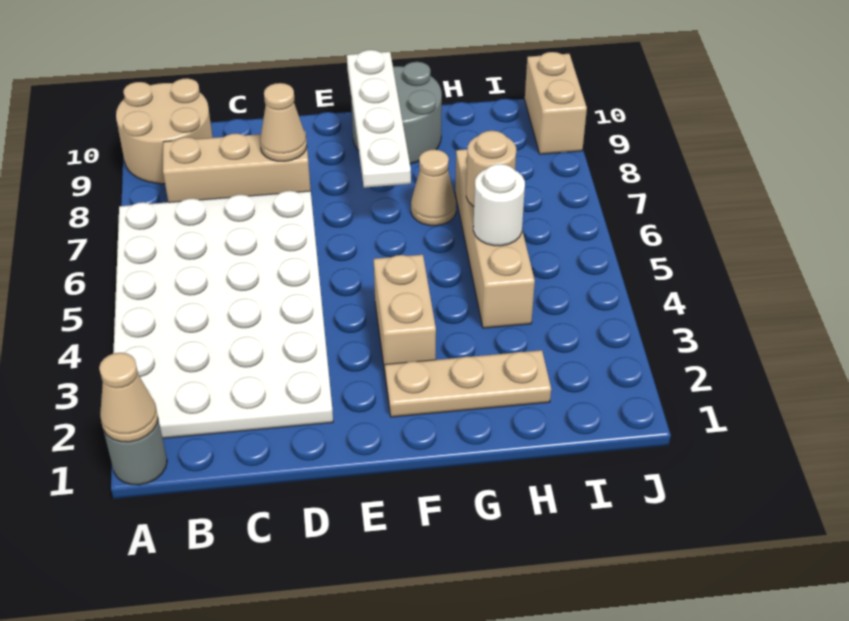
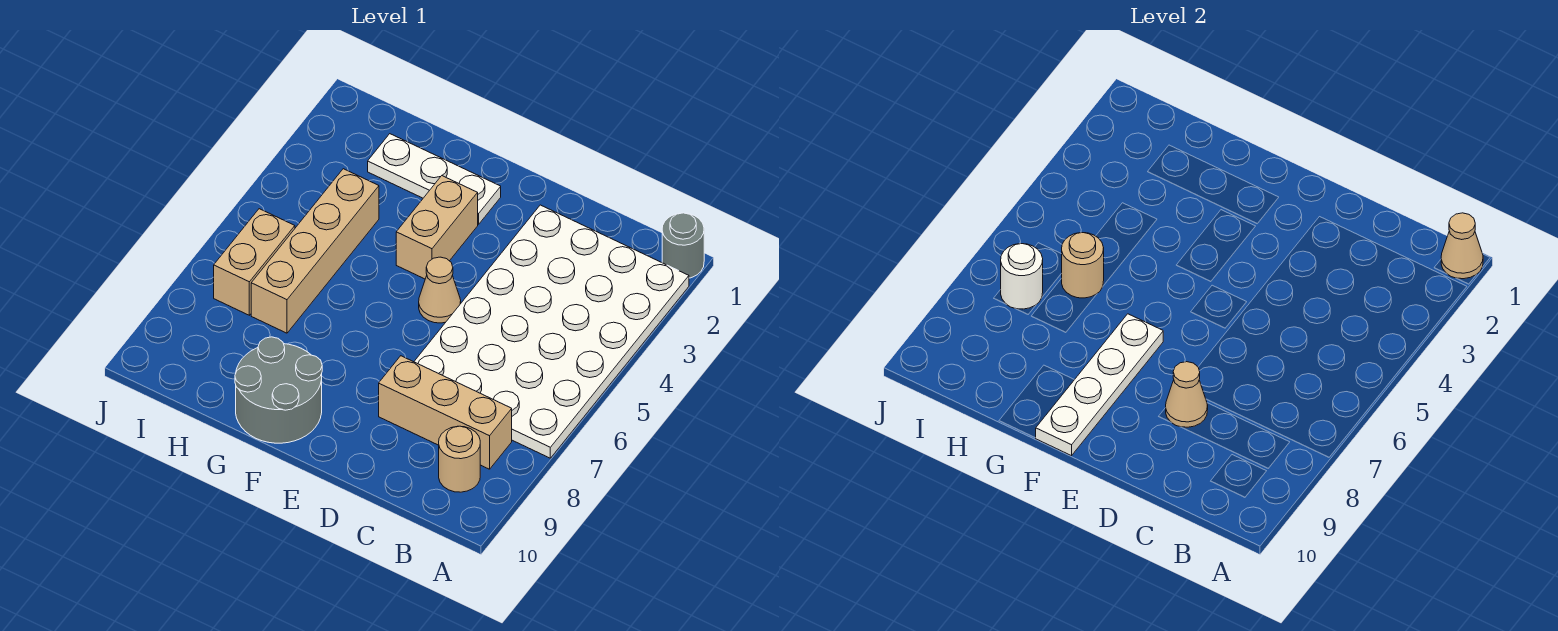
tan 2x2 round brick [116,78,213,184] -> tan 1x1 round brick [439,426,480,492]
tan 1x3 plate [385,350,551,417] -> white 1x3 plate [368,134,501,224]
tan 1x1 cone [411,149,456,226] -> tan 1x1 cone moved to [419,257,461,323]
white 1x1 round brick [473,164,525,246] -> white 1x1 round brick moved to [1001,244,1043,309]
tan 1x2 brick [525,52,587,154] -> tan 1x2 brick moved to [214,209,295,315]

